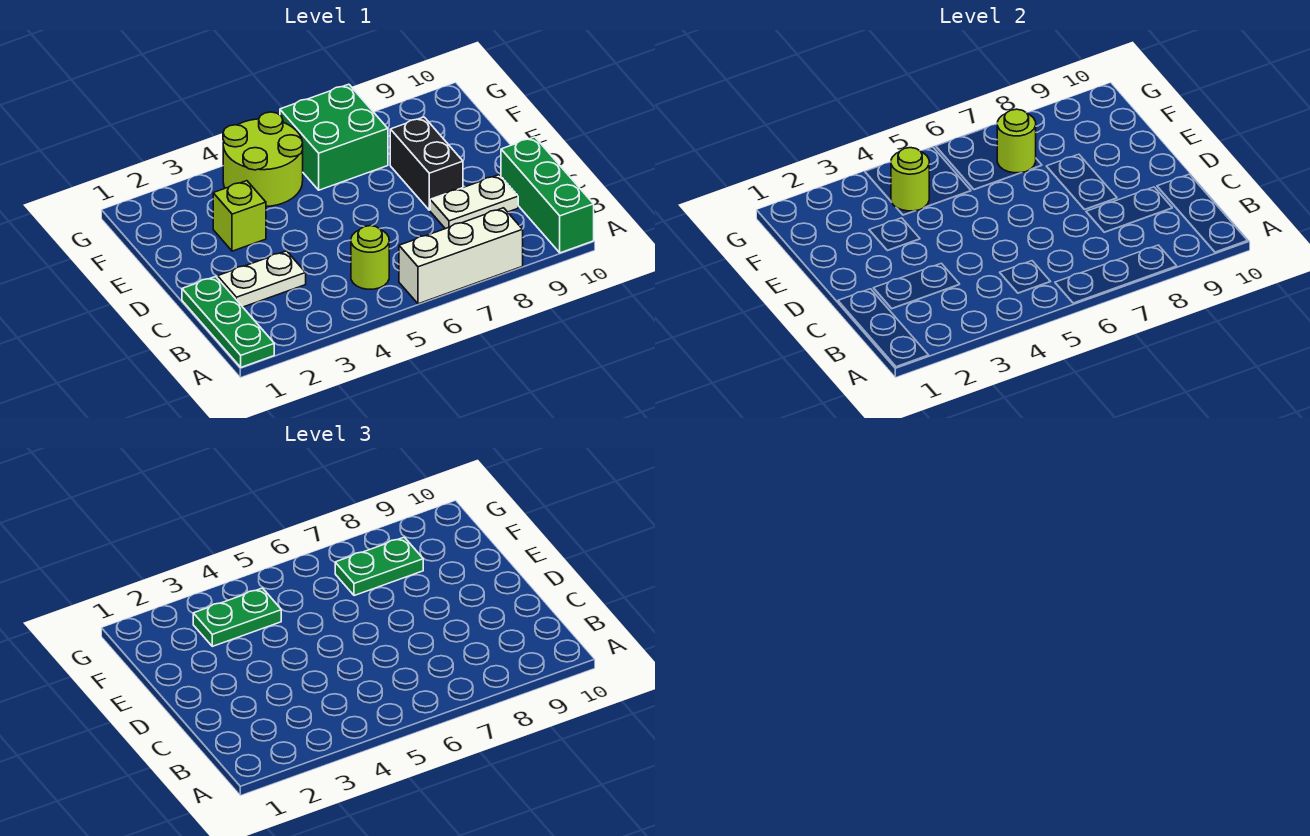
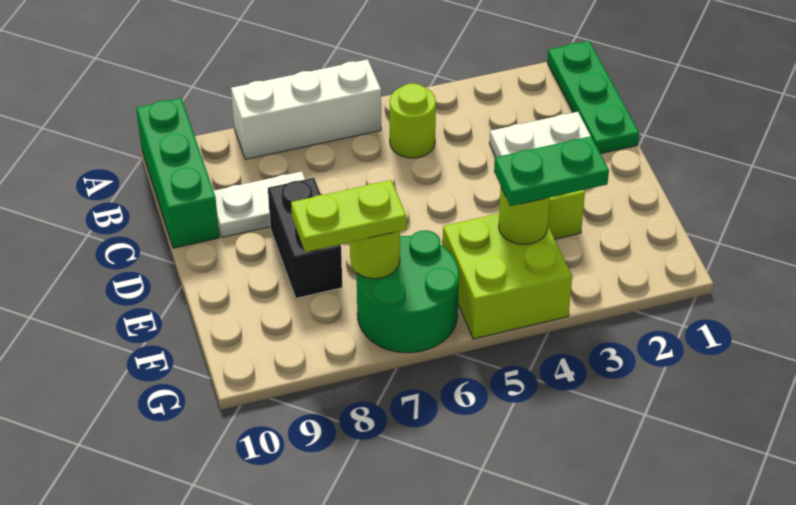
lime 2x2 round brick [223,112,303,207] -> lime 2x2 brick [443,214,572,339]
green 2x2 brick [280,84,388,190] -> green 2x2 round brick [357,230,459,353]
green 1x2 plate [335,537,423,596] -> lime 1x2 plate [291,180,406,252]

